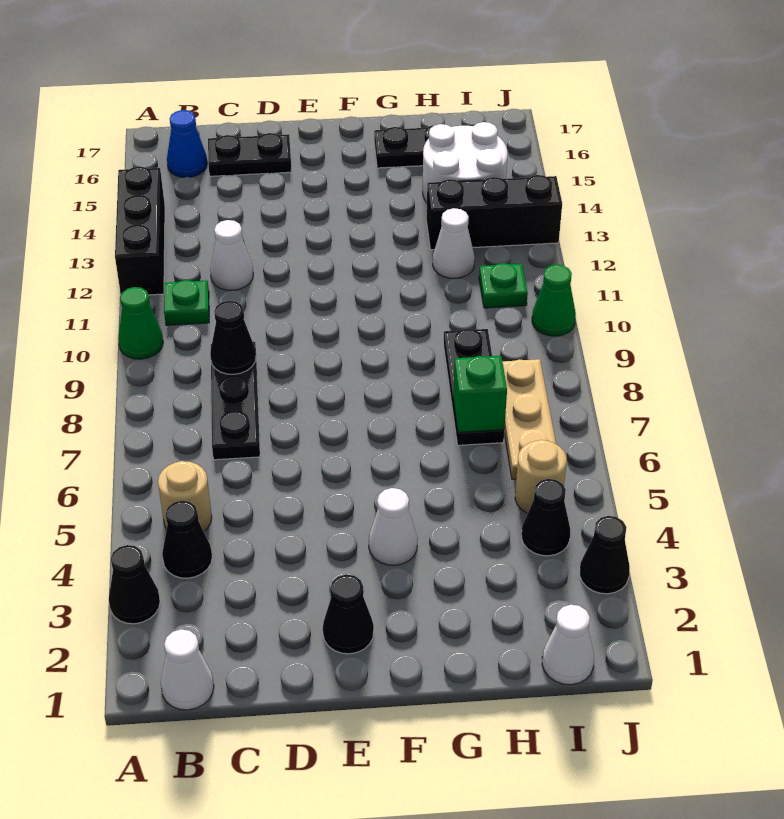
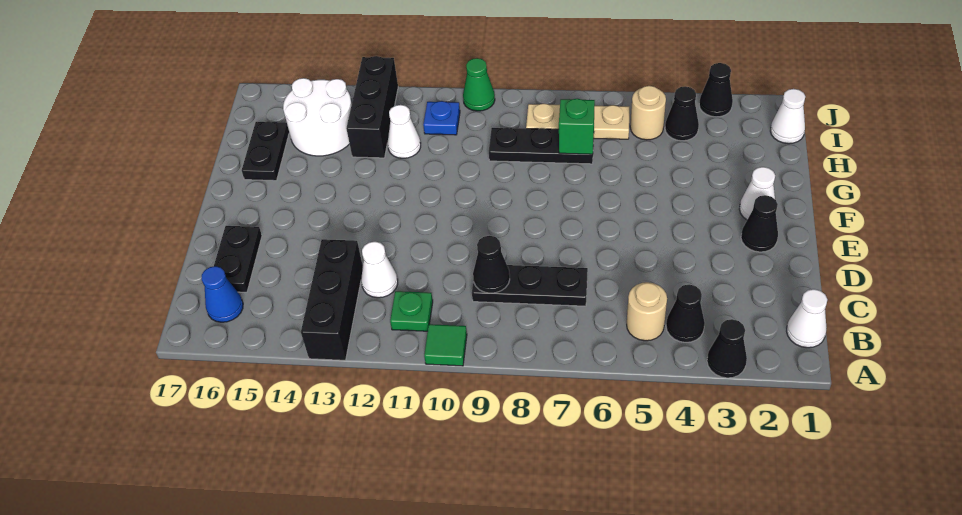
green 1x1 cone [118,287,163,359] -> green 1x1 tile [424,324,467,366]
black 1x3 brick [115,167,165,295] -> black 1x3 brick turned to [301,239,363,360]
white 1x1 cone [369,488,418,565] -> white 1x1 cone moved to [739,167,775,220]
green 1x1 plate [479,263,528,308] -> blue 1x1 plate [423,101,460,135]

